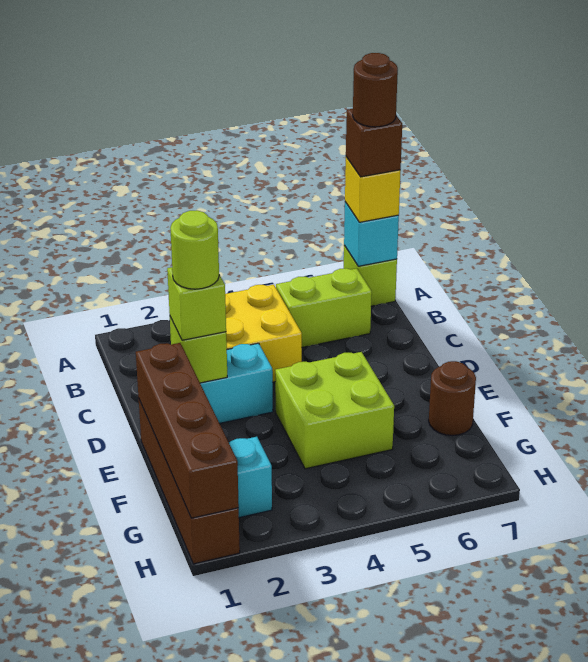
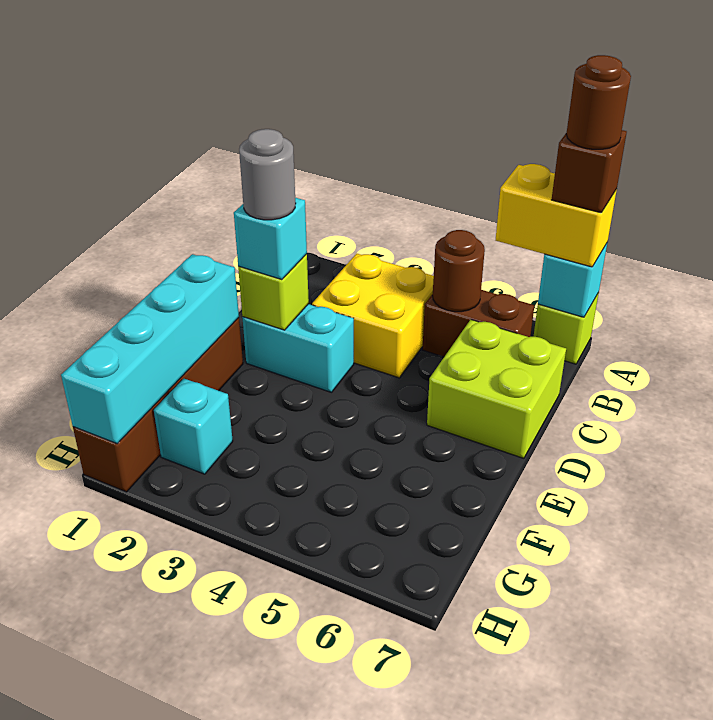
yellow 1x1 brick [345,157,401,222] -> yellow 1x2 brick [496,164,617,267]
lime 1x2 brick [276,268,372,347] -> brown 1x2 brick [423,290,534,357]
lime 1x1 brick [167,267,226,340] -> cyan 1x1 brick [234,198,307,280]
lime 1x1 round brick [170,210,219,289] -> grey 1x1 round brick [239,129,296,220]
brown 1x4 brick [136,343,239,518] -> cyan 1x4 brick [61,254,239,443]
lime 2x2 brick [275,352,394,469] -> lime 2x2 brick moved to [427,320,566,458]
brown 1x1 round brick [429,361,476,436] -> brown 1x1 round brick moved to [433,230,485,312]

